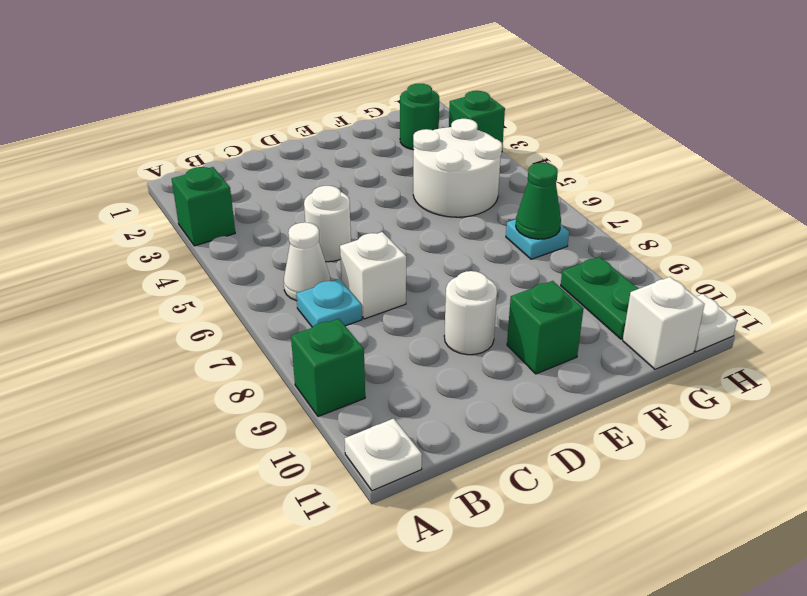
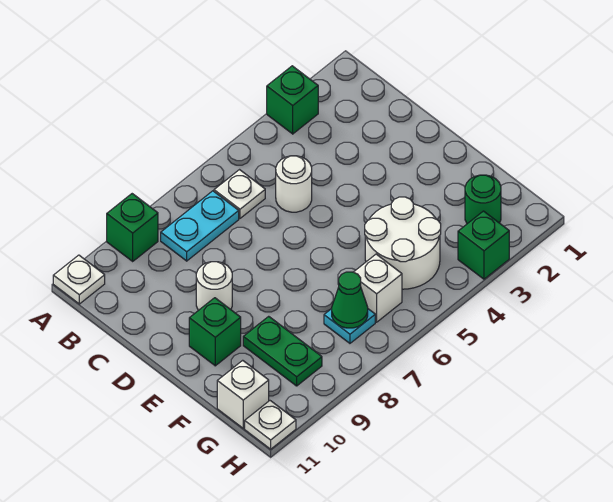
white 1x1 cone [284,222,330,301] -> white 1x1 plate [214,170,265,218]
cyan 1x1 plate [296,279,362,327] -> cyan 1x2 plate [161,191,239,261]
white 1x1 brick [340,232,406,319] -> white 1x1 brick moved to [354,254,402,322]
green 1x2 plate [561,257,639,339] -> green 1x2 plate turned to [243,316,322,386]

